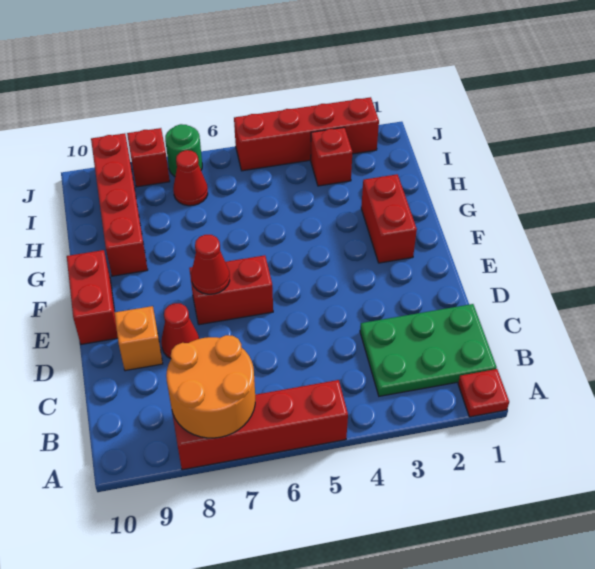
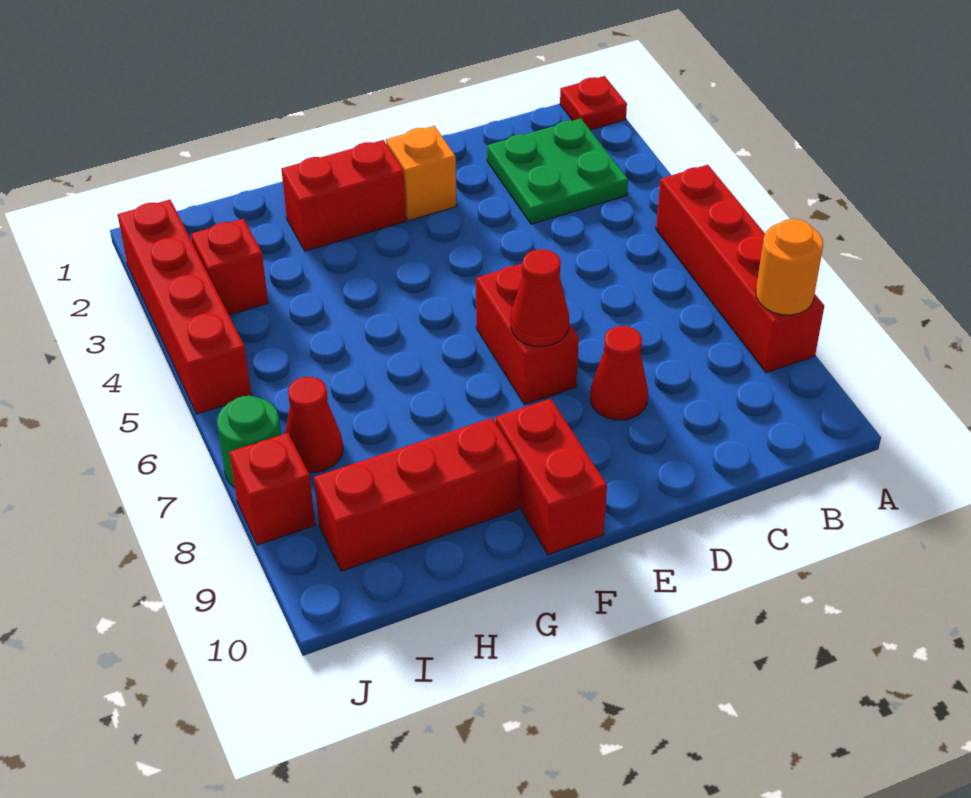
orange 2x2 round brick [166,335,255,438] -> orange 1x1 round brick [756,219,823,315]
green 2x3 plate [360,304,497,396] -> green 2x2 plate [487,119,628,224]
orange 1x1 brick [114,306,163,371] -> orange 1x1 brick moved to [386,126,456,221]
red 1x2 brick [67,250,118,344] -> red 1x2 brick turned to [496,399,607,555]
red 1x4 brick [91,133,148,276] -> red 1x3 brick [314,418,519,571]

